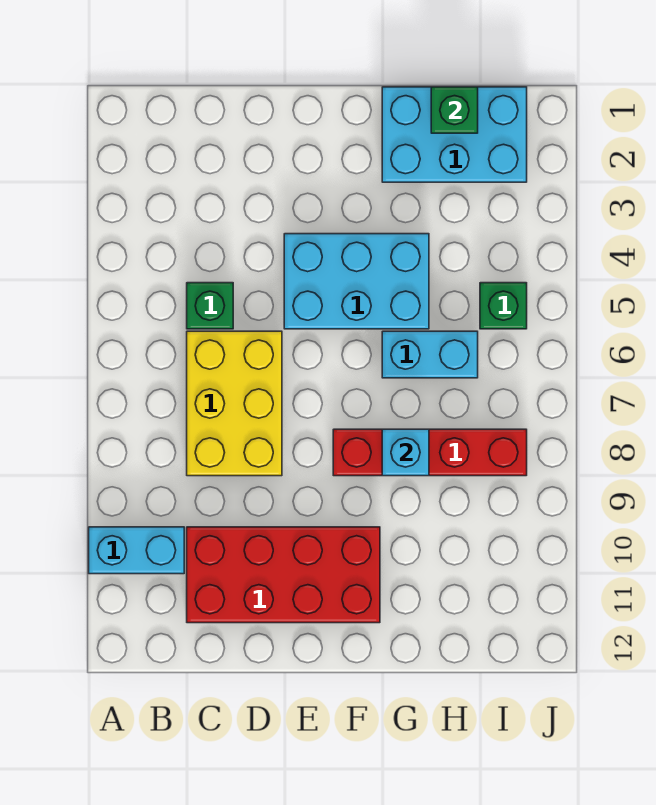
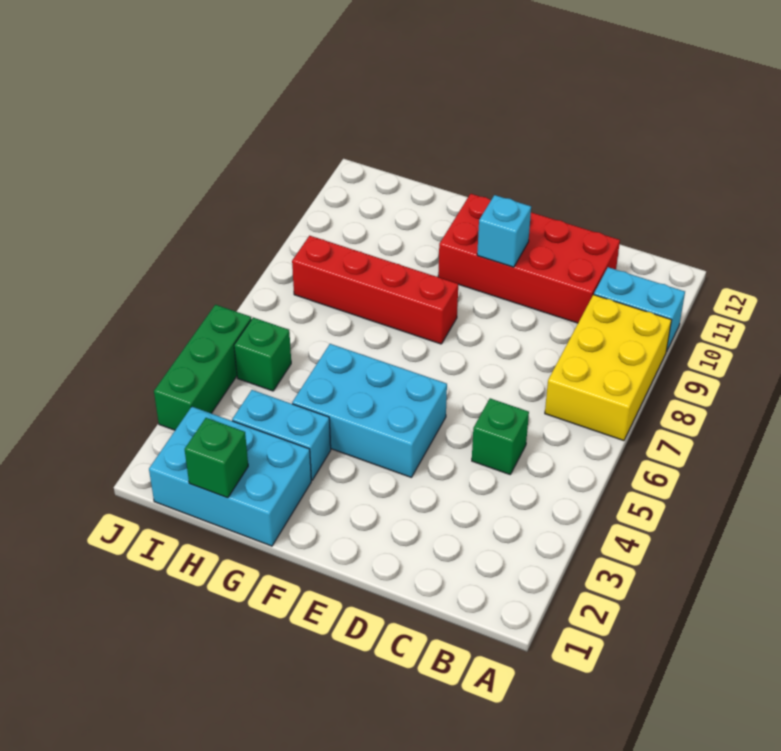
yellow 2x3 brick [187,331,282,476] -> yellow 2x3 brick moved to [545,295,671,441]
cyan 1x2 brick [382,331,478,378] -> cyan 1x2 brick moved to [232,390,331,480]
cyan 1x1 brick [382,429,429,476] -> cyan 1x1 brick moved to [477,195,531,267]
none -> green 1x3 brick [154,305,251,430]

